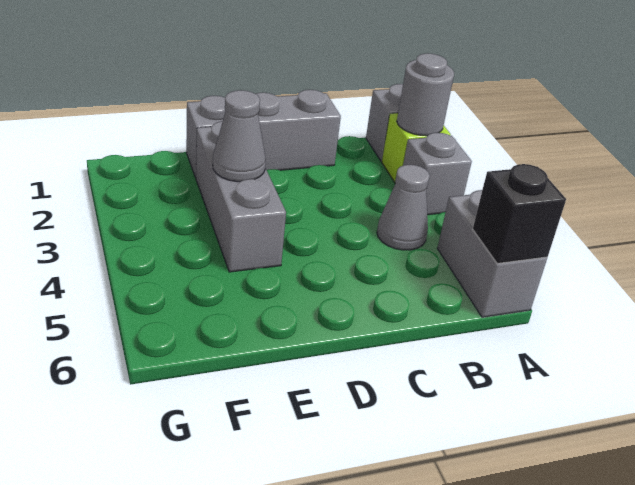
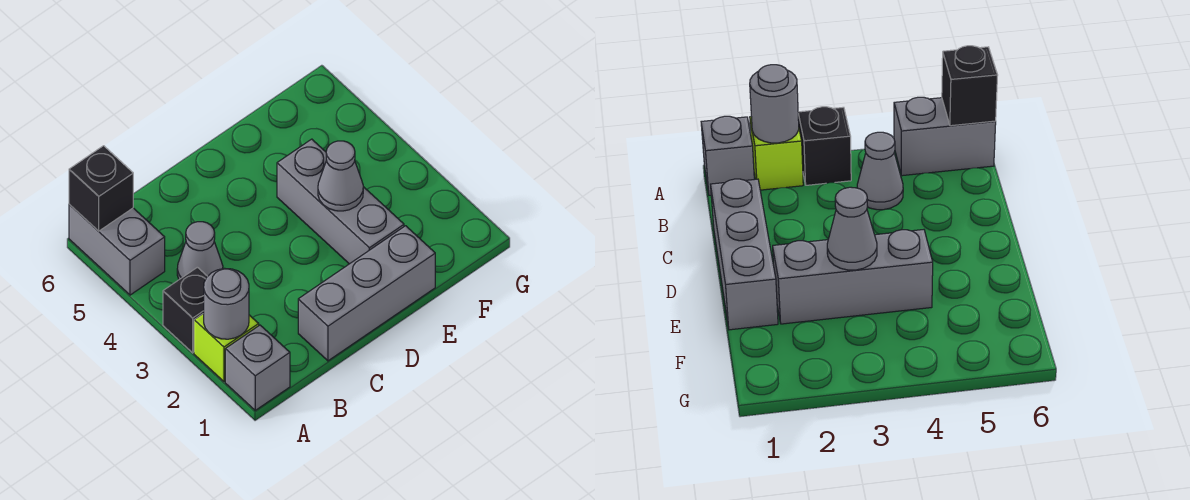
grey 1x1 brick [403,133,472,215] -> black 1x1 brick [163,267,207,353]

